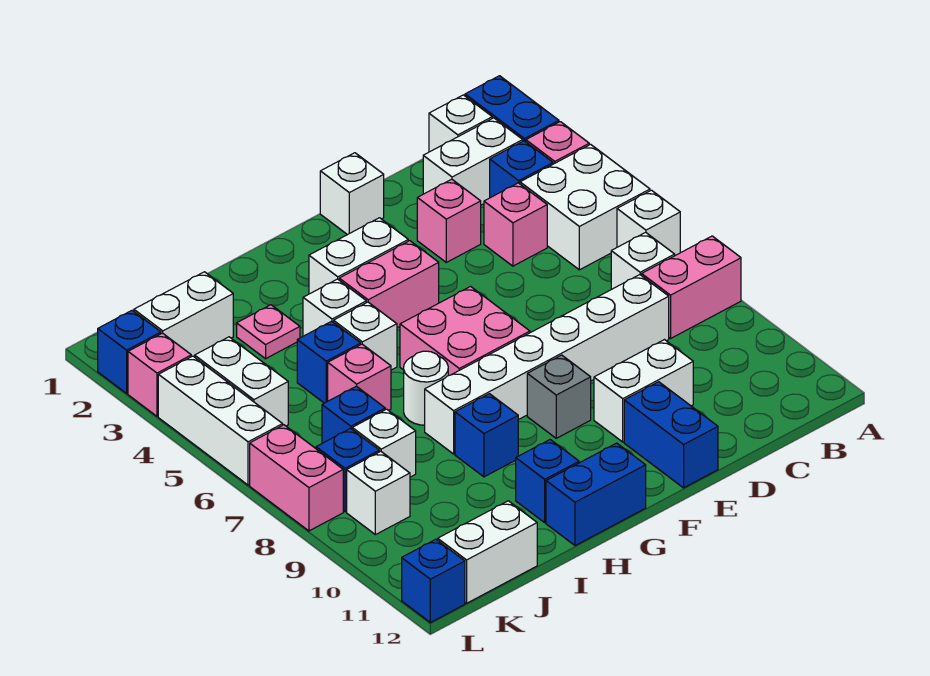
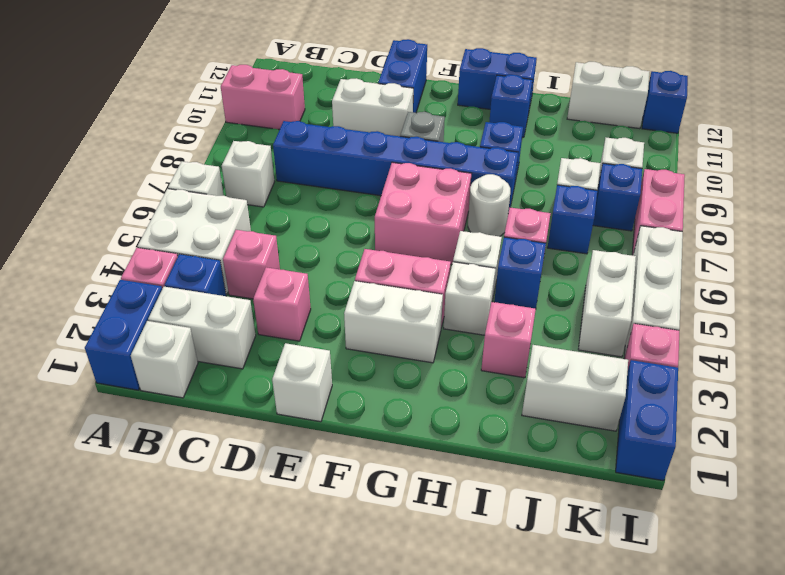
pink 1x2 brick [642,236,741,338] -> pink 1x2 brick moved to [221,65,305,130]
white 1x6 brick [425,275,669,454] -> blue 1x6 brick [273,121,518,213]
pink 1x1 plate [237,305,300,359] -> pink 1x1 brick [481,302,536,378]
blue 1x1 brick [98,310,161,393] -> blue 1x2 brick [616,360,678,481]

